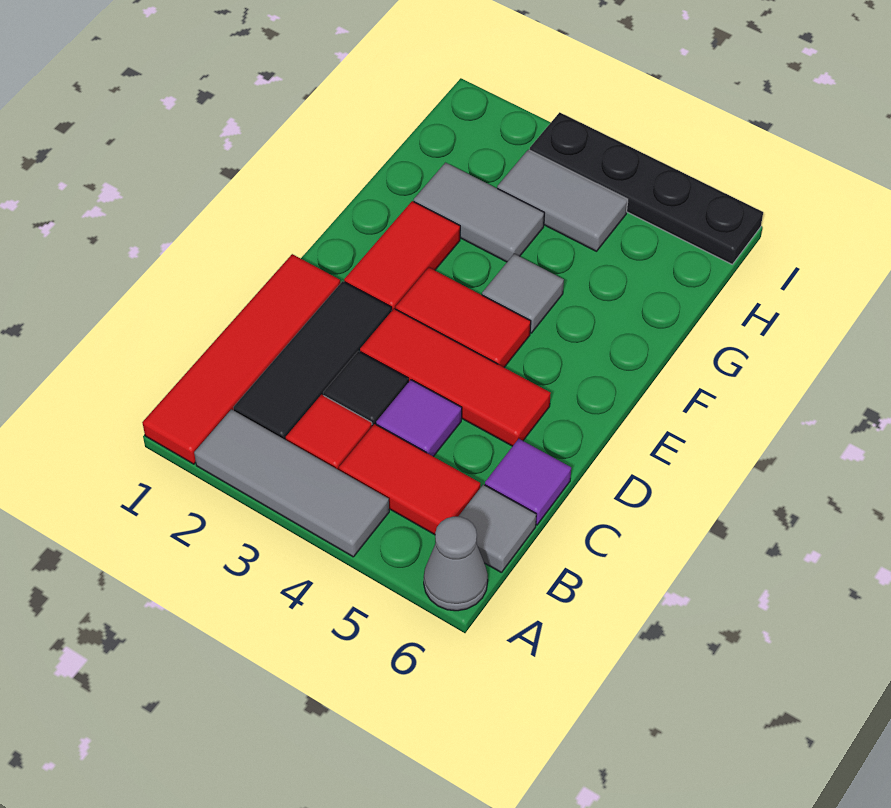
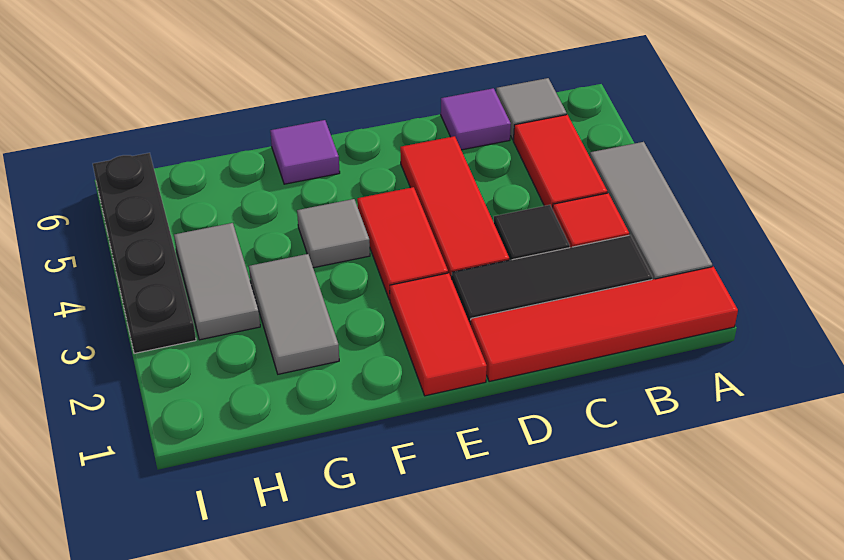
grey 1x1 cone [424,517,488,611] -> none
purple 1x1 tile [376,380,462,457] -> purple 1x1 tile moved to [270,120,340,184]
red 1x2 tile [344,201,460,311] -> red 1x2 tile turned to [390,273,487,396]

